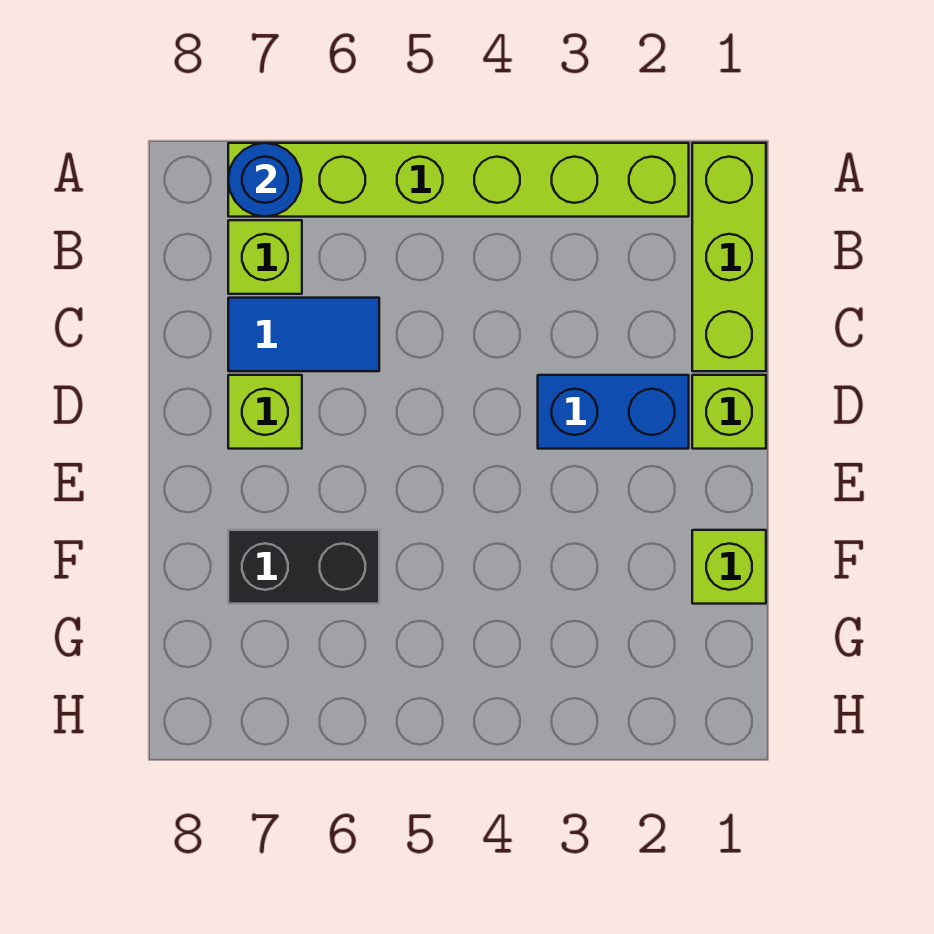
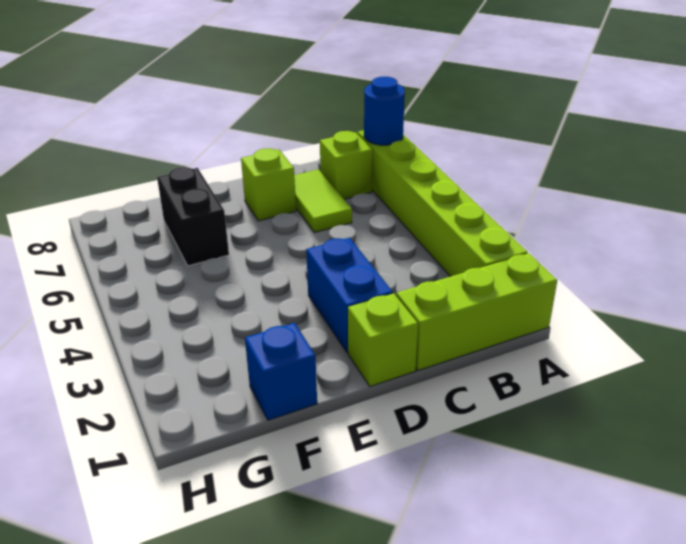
blue 1x2 tile [228,298,379,371] -> lime 1x2 tile [294,169,352,233]
lime 1x1 brick [692,530,766,604] -> blue 1x1 brick [245,323,317,420]

